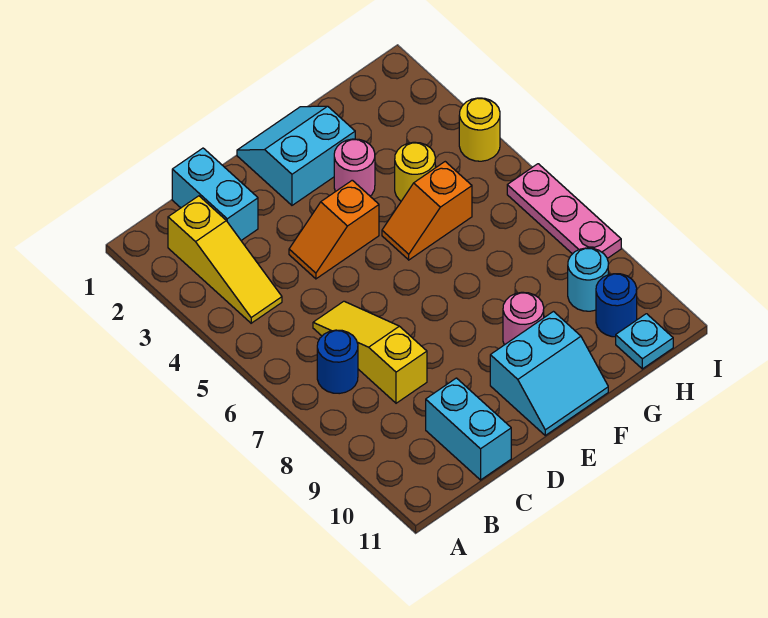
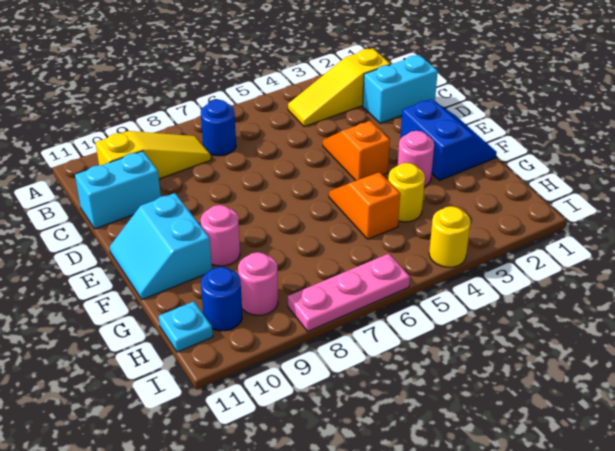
yellow 1x3 slope [313,301,427,403] -> yellow 1x3 slope moved to [96,131,211,179]
cyan 2x2 slope [237,106,355,205] -> blue 2x2 slope [400,99,497,180]
cyan 1x1 round brick [568,248,608,311] -> pink 1x1 round brick [238,252,278,315]

